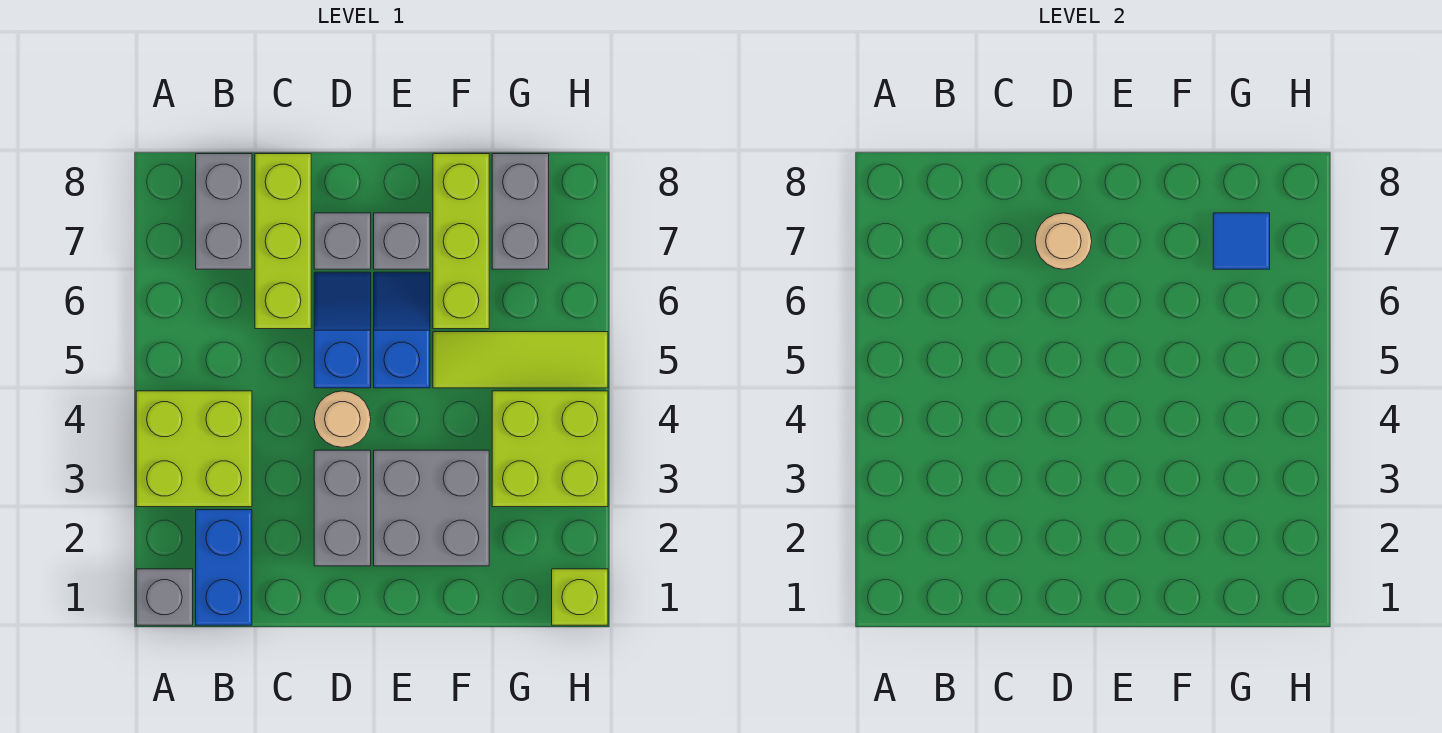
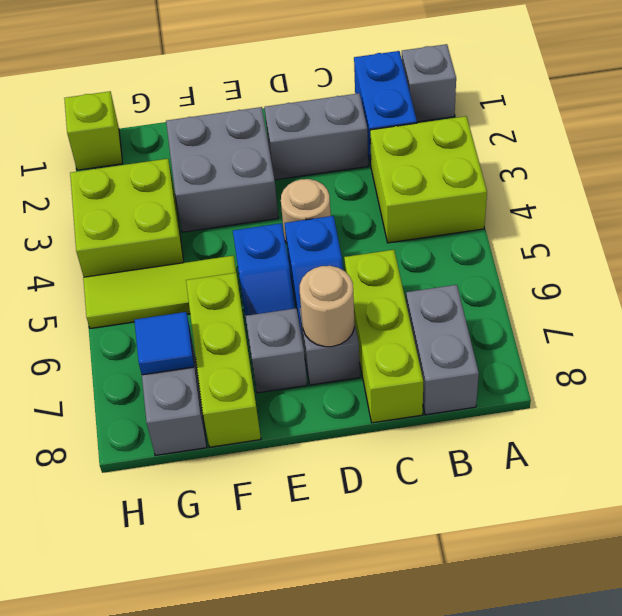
grey 1x2 brick [314,450,371,566] -> grey 1x2 brick turned to [264,93,368,180]

